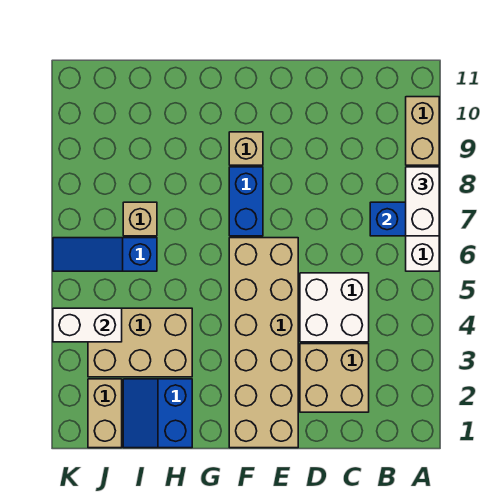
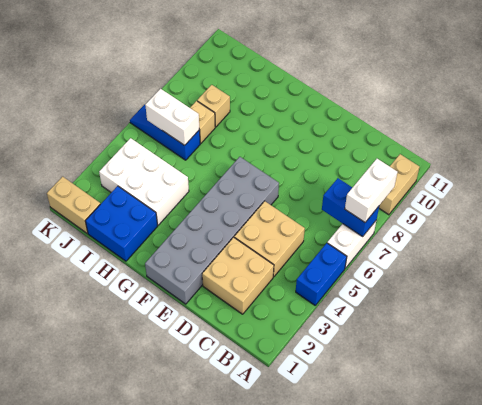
white 2x2 brick [300,273,369,342] -> tan 2x2 brick [234,201,305,277]
tan 2x6 brick [229,238,298,448] -> grey 2x6 brick [145,157,279,304]
blue 1x2 brick [229,167,263,236] -> blue 1x2 brick moved to [296,243,347,305]
tan 1x1 brick [229,132,263,165] -> tan 1x1 brick moved to [197,85,230,127]
blue 2x2 slope [123,379,192,448] -> blue 2x2 brick [85,186,158,261]
tan 2x3 brick [88,308,192,377] -> white 2x3 brick [99,138,189,225]
tan 1x2 brick [88,379,122,448] -> tan 1x2 brick turned to [47,177,100,233]
white 1x2 brick [53,308,122,342] -> white 1x2 brick moved to [145,89,199,145]

